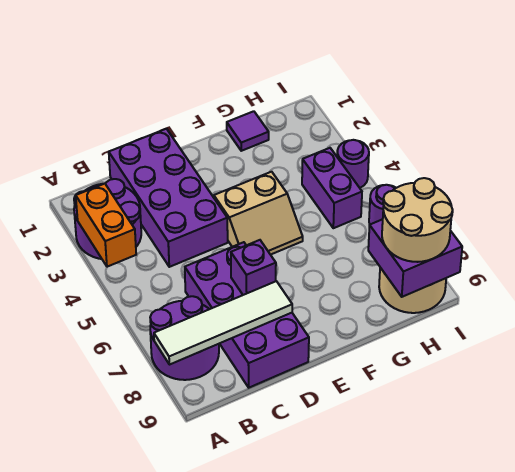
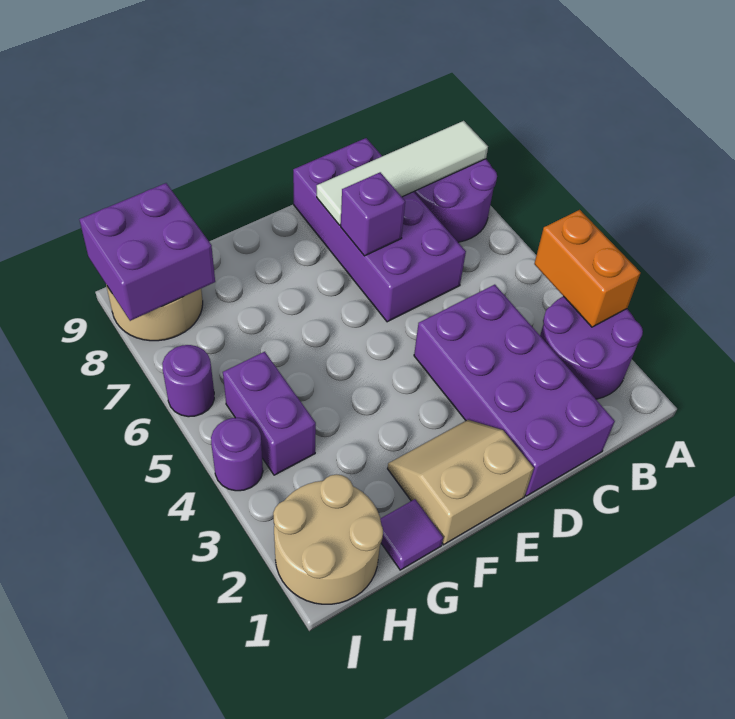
tan 2x2 slope [214,172,303,255] -> tan 2x2 slope moved to [388,420,534,545]
tan 2x2 round brick [382,178,453,262] -> tan 2x2 round brick moved to [273,474,383,604]

